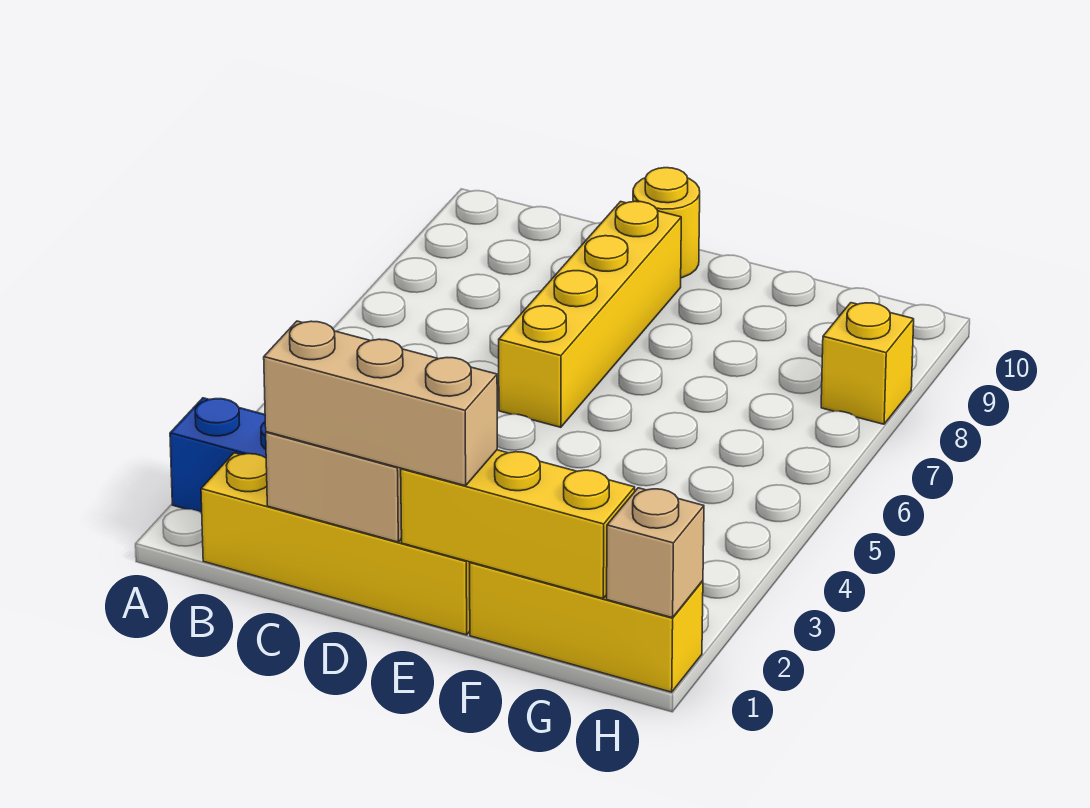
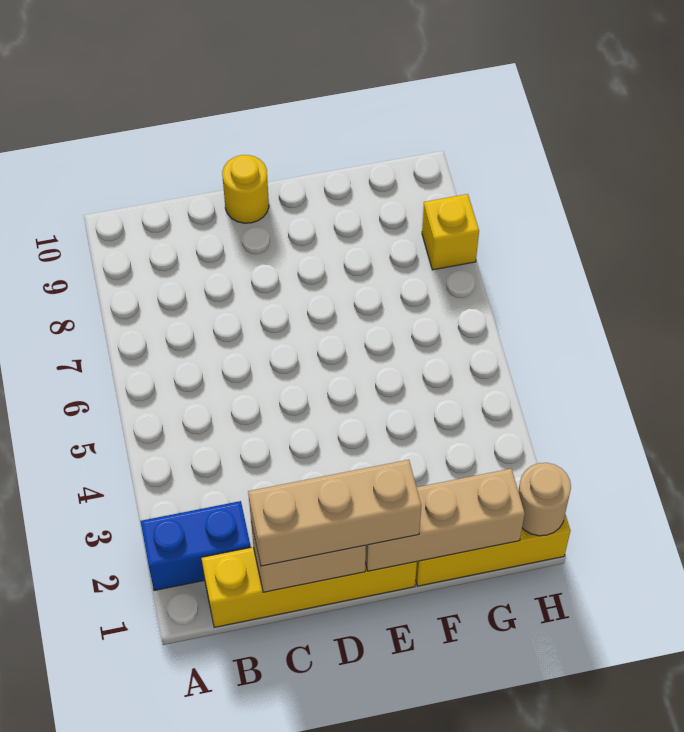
yellow 1x4 brick [499,201,681,427] -> none
yellow 1x3 brick [401,450,635,598] -> tan 1x3 brick [365,469,525,571]
tan 1x1 brick [607,488,704,618] -> tan 1x1 round brick [518,463,571,536]

